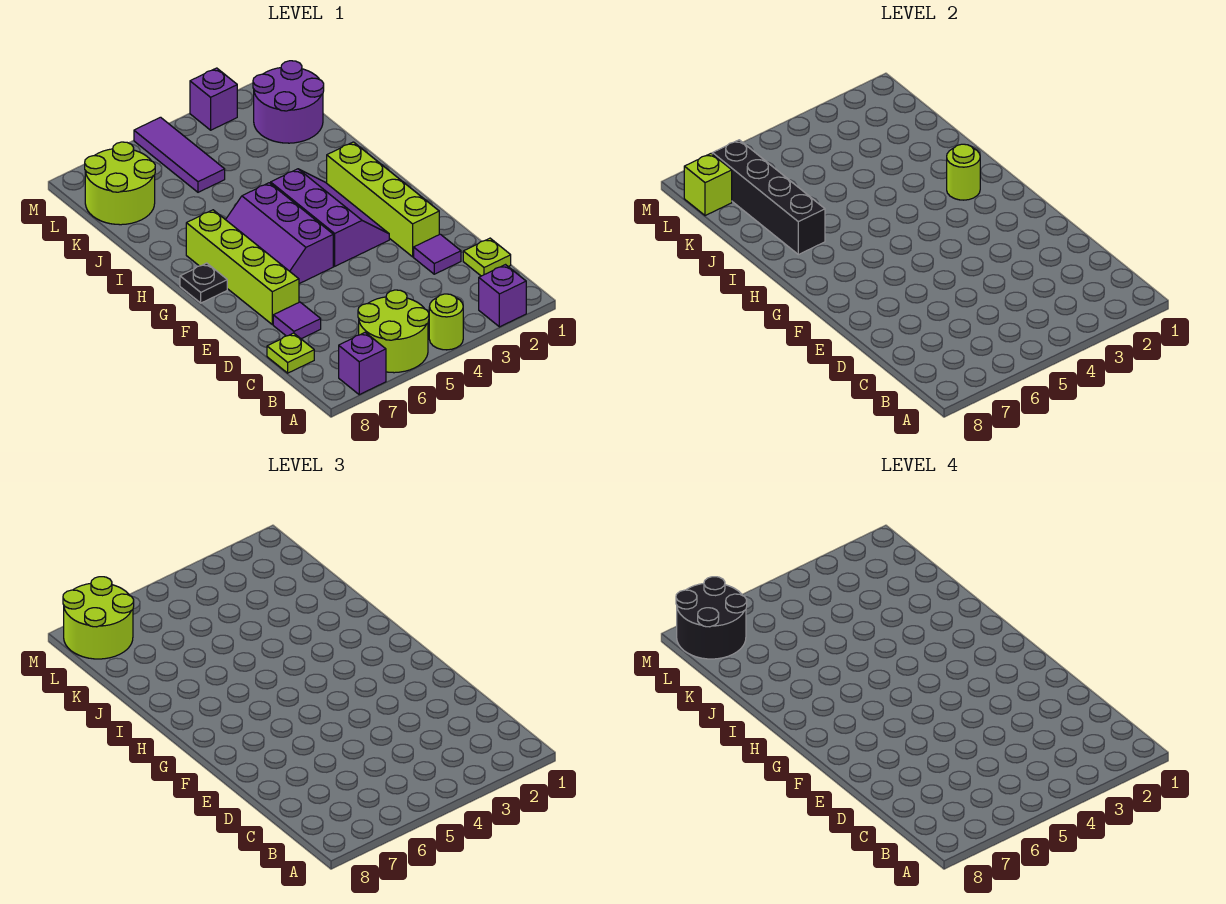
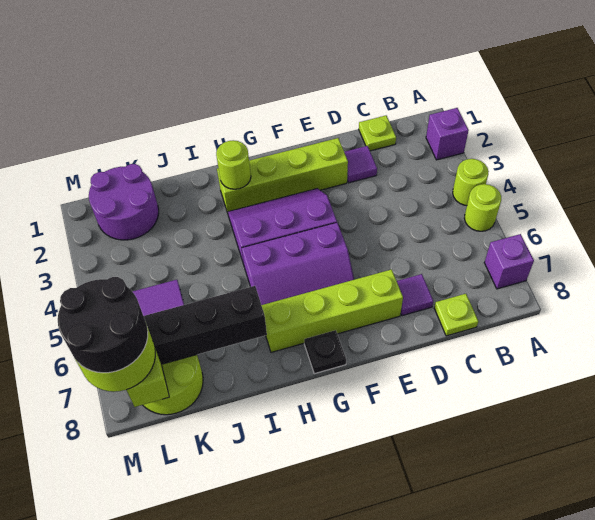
lime 2x2 round brick [358,290,429,373] -> lime 1x1 round brick [464,184,501,231]
purple 1x1 brick [190,68,237,130] -> none

